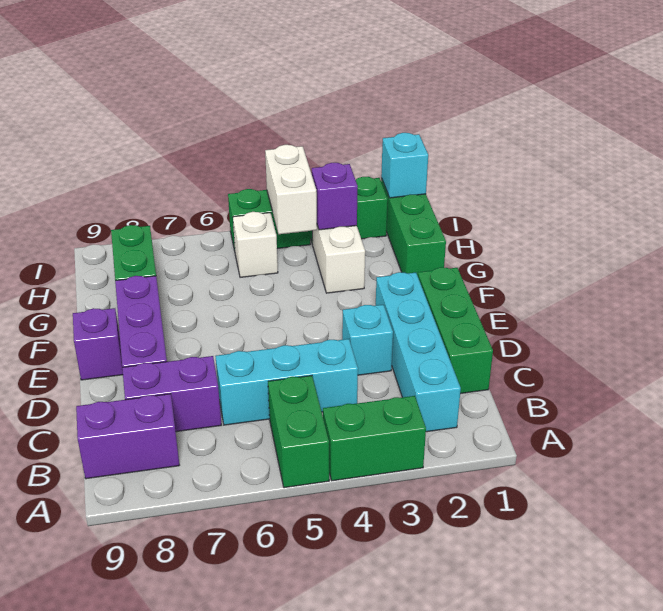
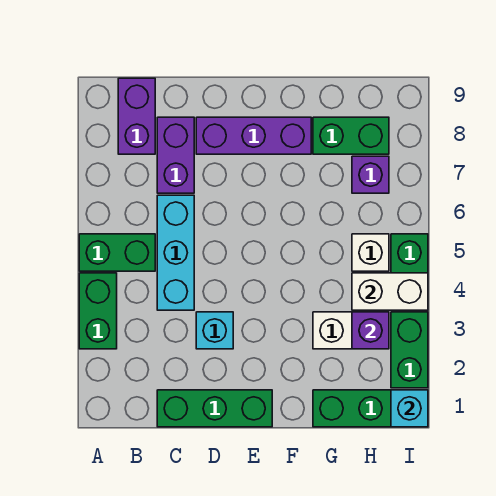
cyan 1x4 brick [376,272,461,432] -> none
purple 1x1 brick [73,308,123,380] -> purple 1x1 brick moved to [352,156,389,193]

